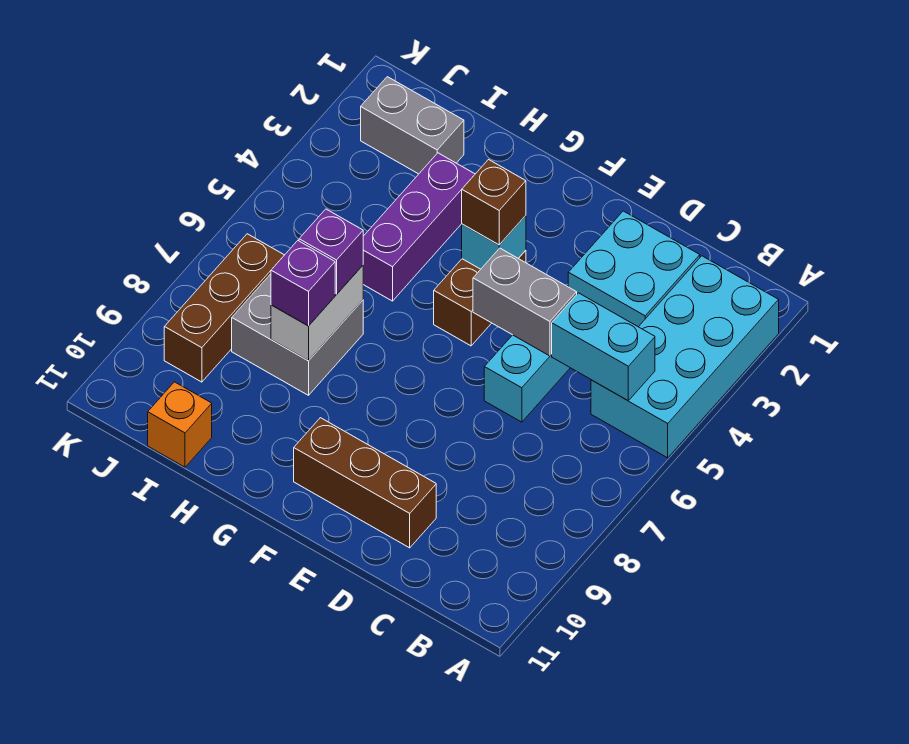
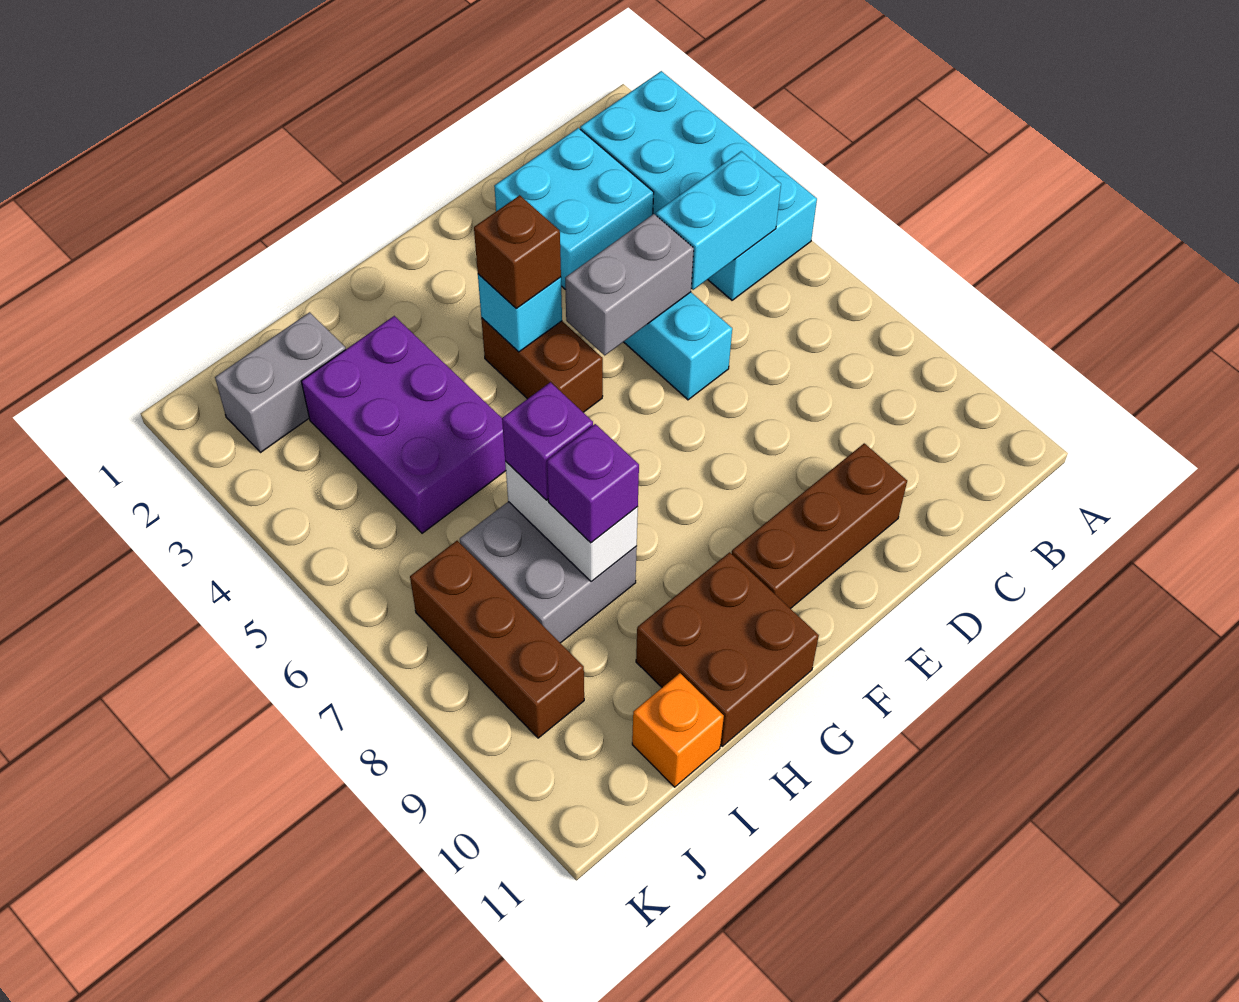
none -> brown 2x2 brick [636,552,819,746]
purple 1x3 brick [363,153,475,301] -> purple 2x3 brick [301,316,506,533]

